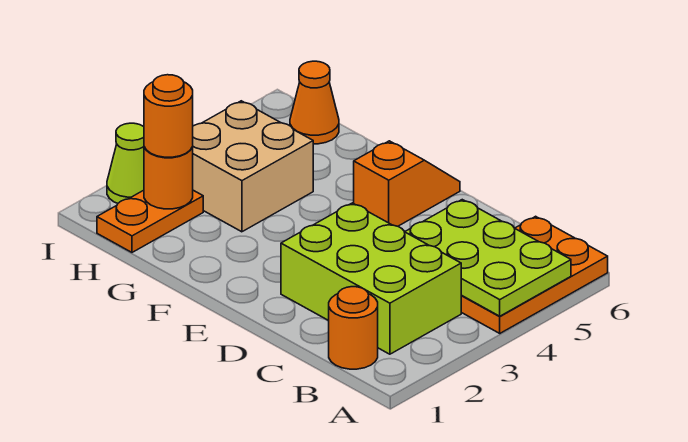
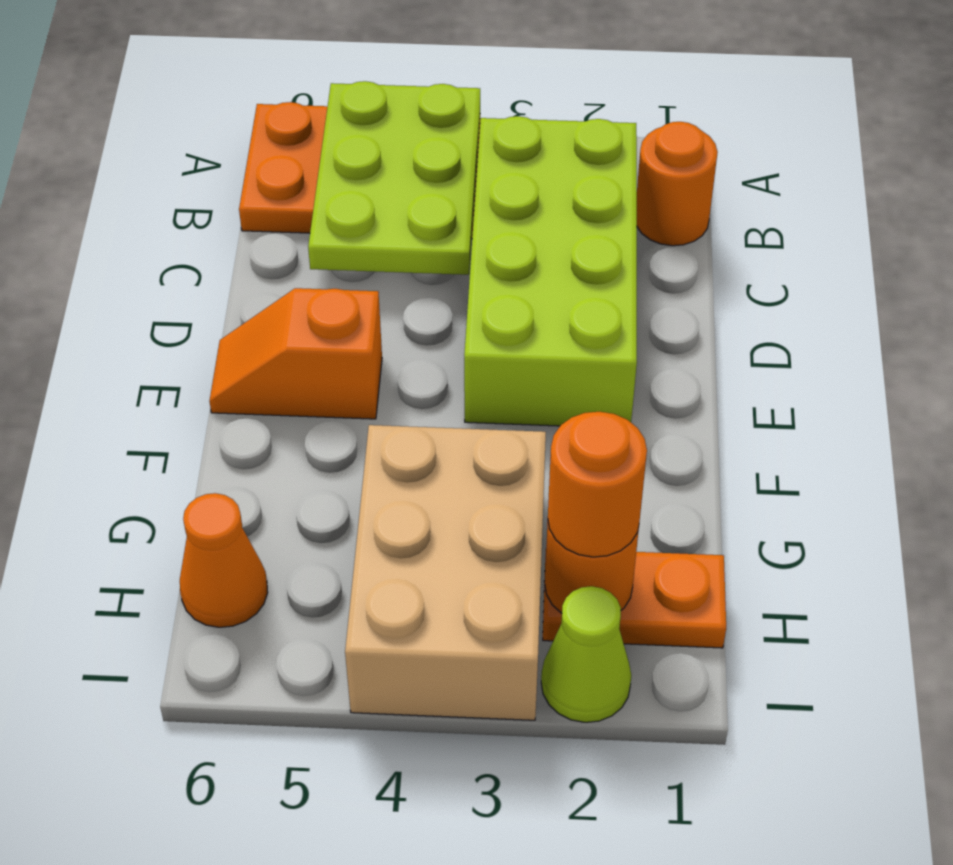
lime 2x3 brick [281,203,461,354] -> lime 2x4 brick [464,116,637,426]
tan 2x2 brick [193,101,313,232] -> tan 2x3 brick [345,425,546,720]

